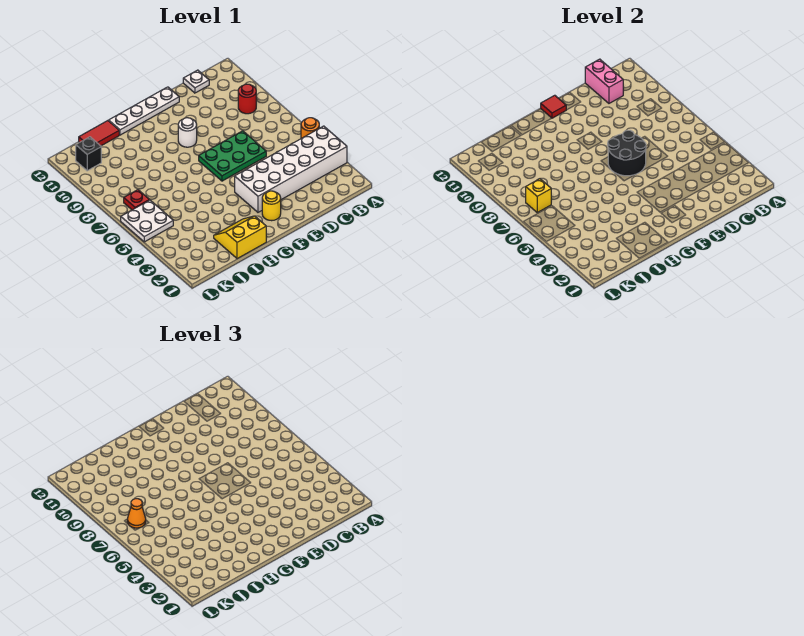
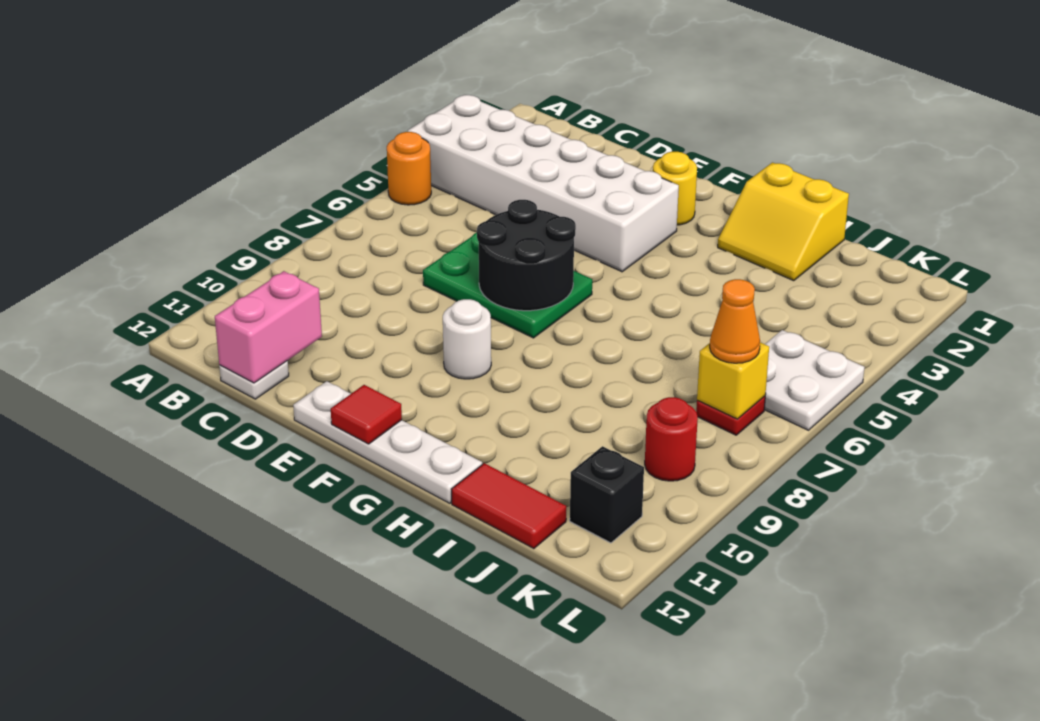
red 1x1 round brick [238,84,256,114] -> red 1x1 round brick moved to [645,397,698,481]

